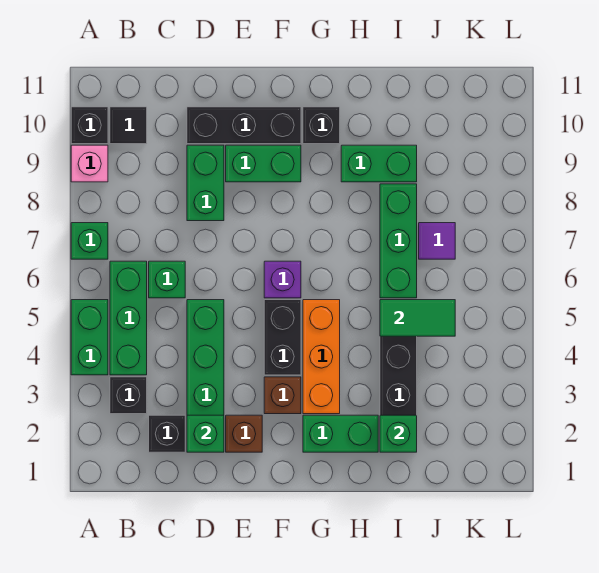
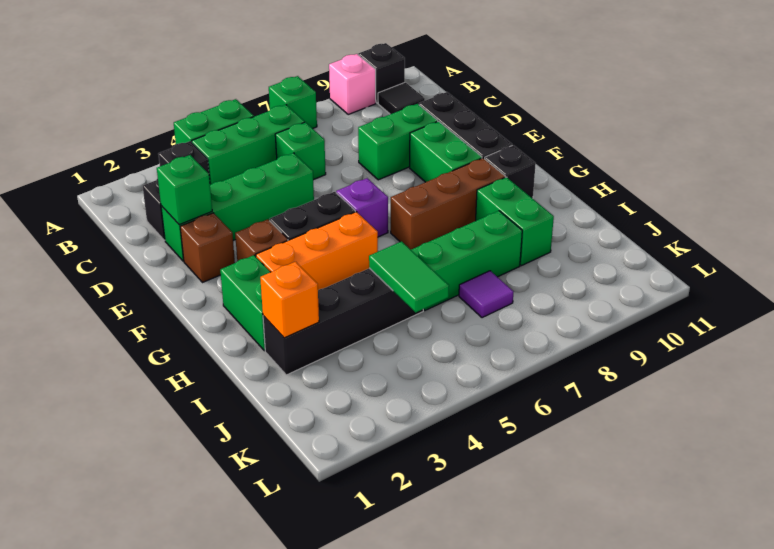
none -> brown 1x3 brick [391,158,505,250]
green 1x1 brick [380,415,417,452] -> orange 1x1 brick [260,262,319,338]

